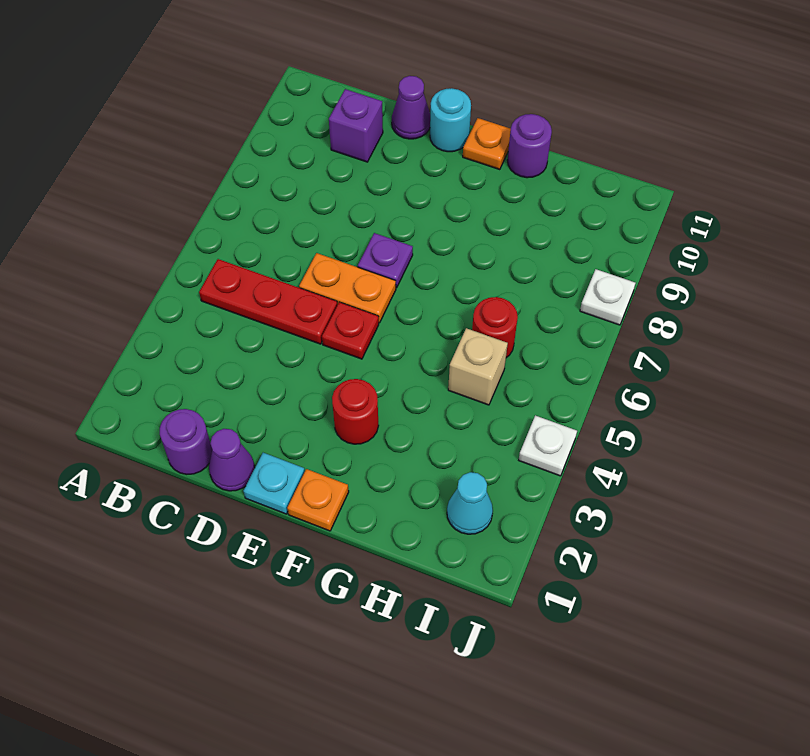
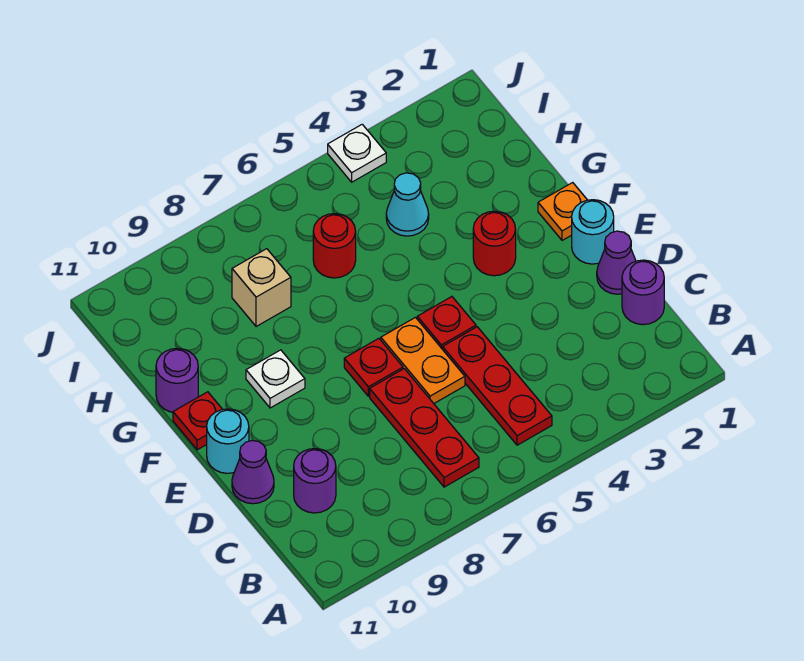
none -> red 1x3 plate [370,369,479,487]
purple 1x1 brick [329,89,383,162] -> purple 1x1 round brick [294,449,336,513]
cyan 1x1 plate [243,453,305,514] -> cyan 1x1 round brick [572,200,614,264]
purple 1x1 plate [358,233,413,288] -> red 1x1 plate [344,339,403,396]
orange 1x1 plate [463,118,511,170] -> red 1x1 plate [173,392,223,450]
tan 1x1 brick [448,328,508,405] -> tan 1x1 brick moved to [232,249,291,327]
cyan 1x1 cone [447,472,493,534] -> cyan 1x1 cone moved to [386,173,429,236]
white 1x1 plate [580,269,635,325] -> white 1x1 plate moved to [246,350,305,408]

